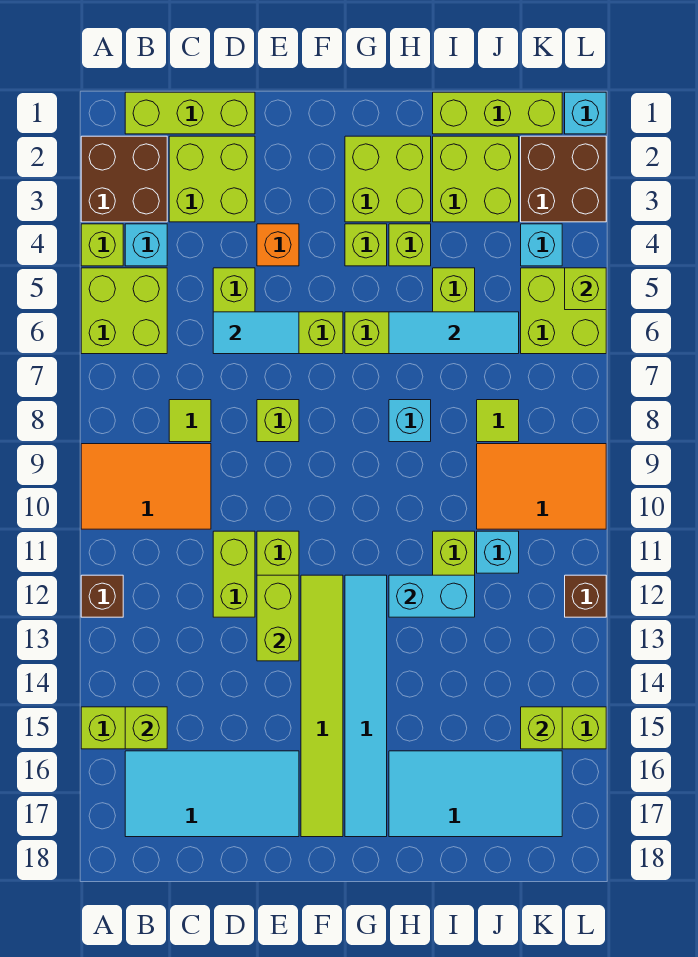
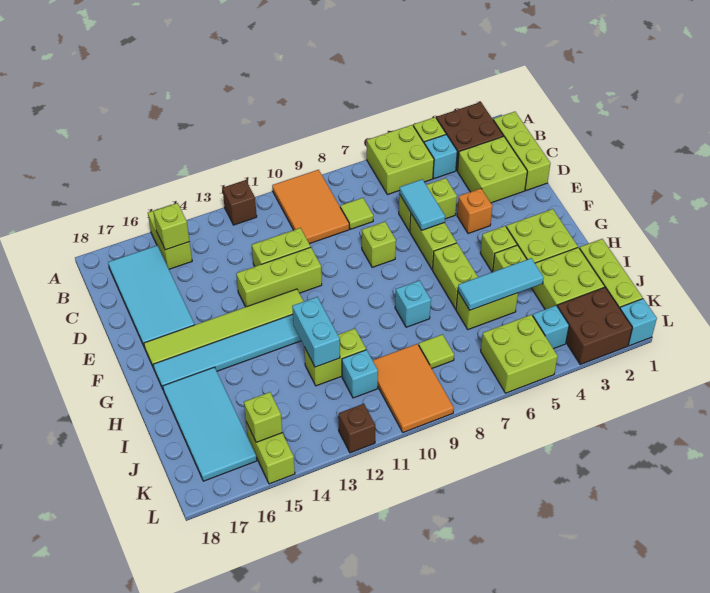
lime 1x2 brick [257,575,299,661] -> none
cyan 1x3 tile [389,312,519,354] -> cyan 1x3 tile turned to [458,258,544,310]
lime 1x1 brick [565,268,606,310] -> none

